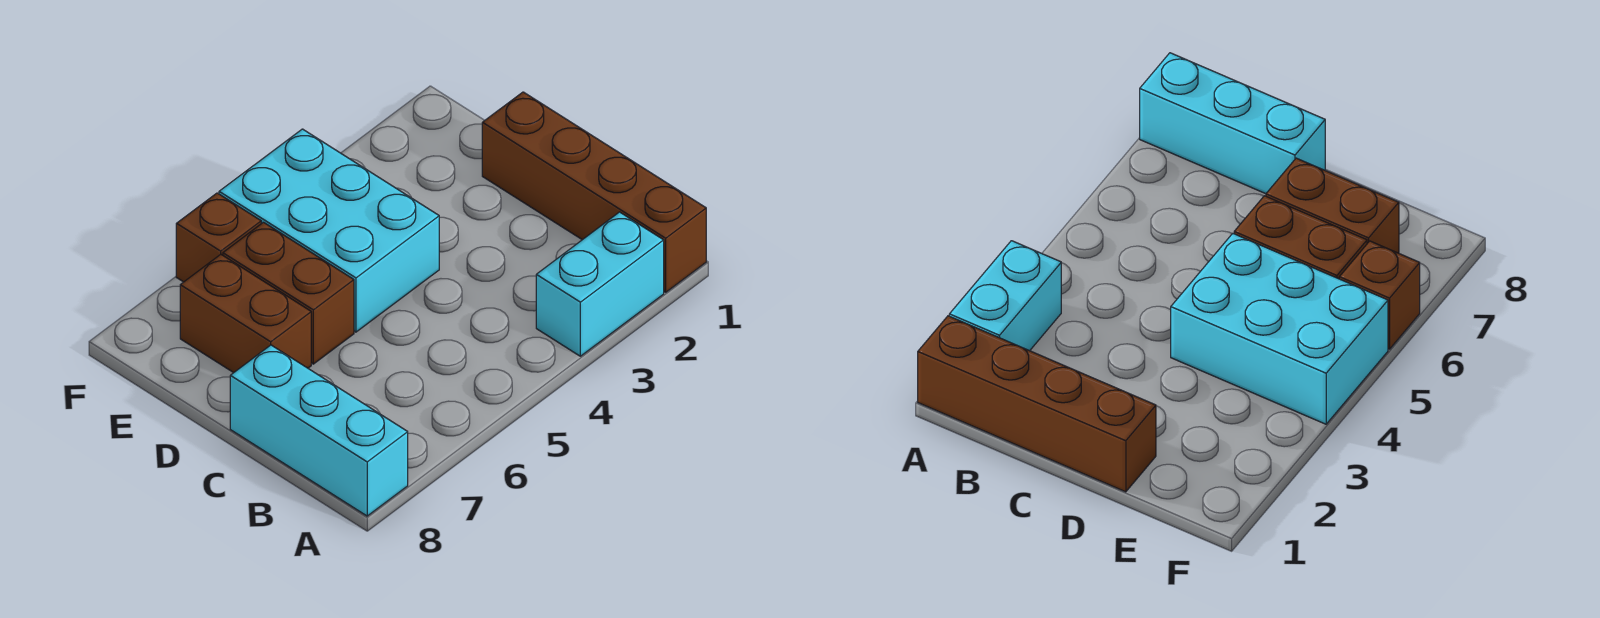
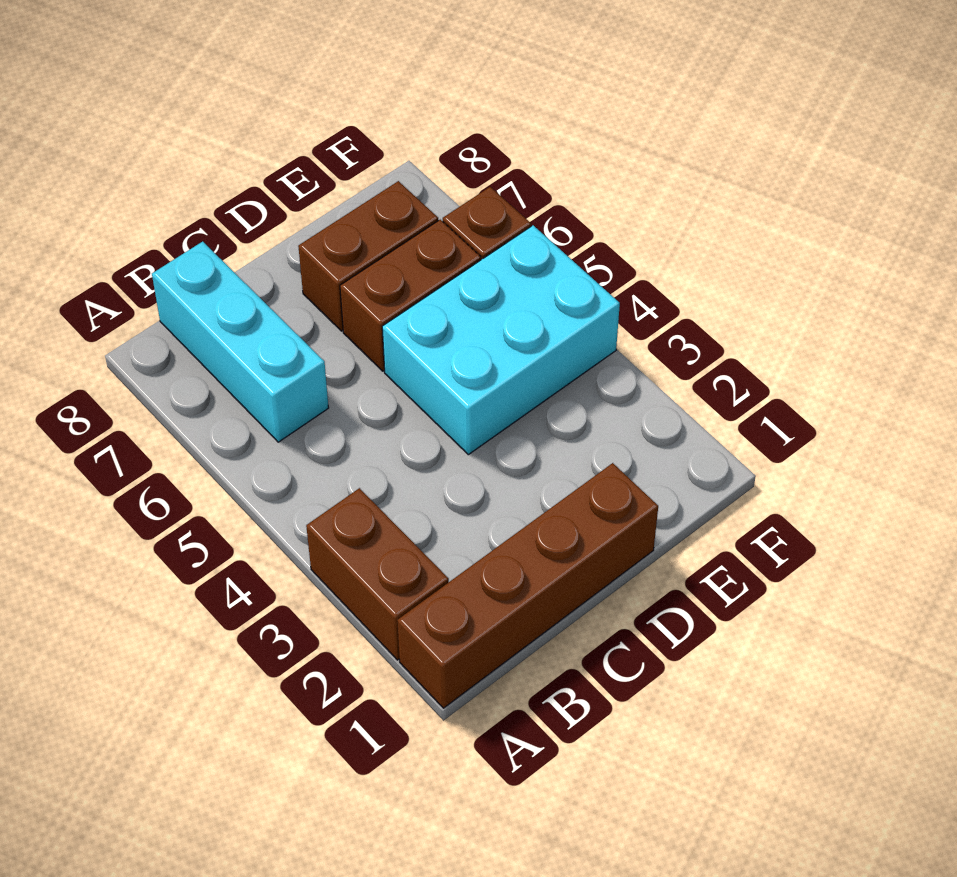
cyan 1x2 brick [536,212,664,356] -> brown 1x2 brick [306,488,449,660]
cyan 1x3 brick [230,345,408,516] -> cyan 1x3 brick turned to [152,241,329,442]

